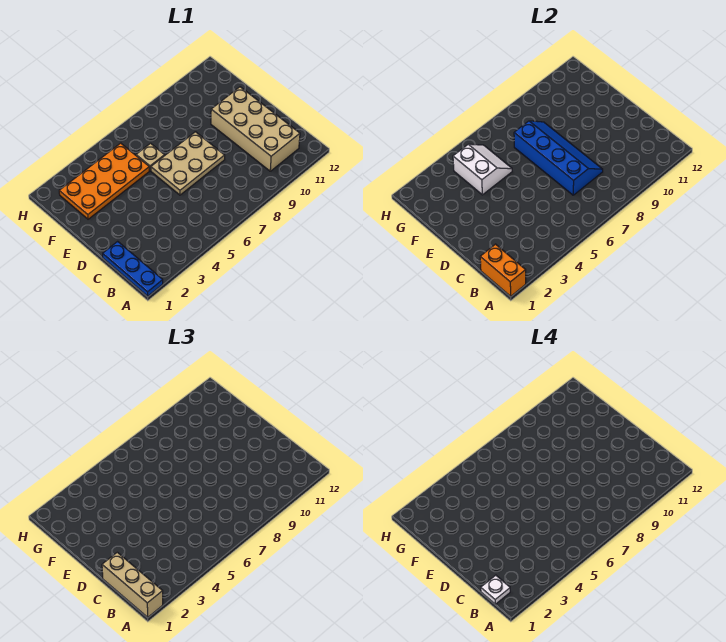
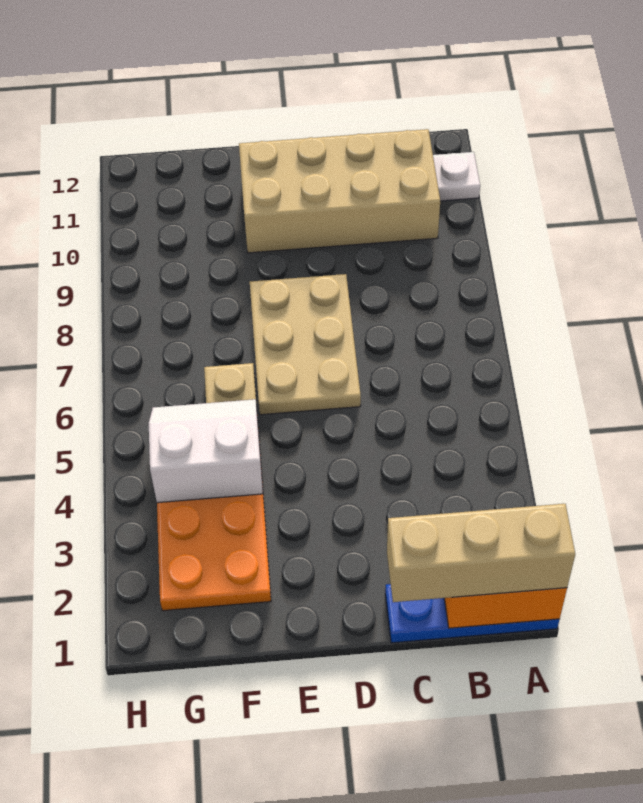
white 1x1 plate [481,575,510,604] -> white 1x1 plate moved to [433,152,480,201]
blue 2x4 slope [514,121,603,195] -> none

